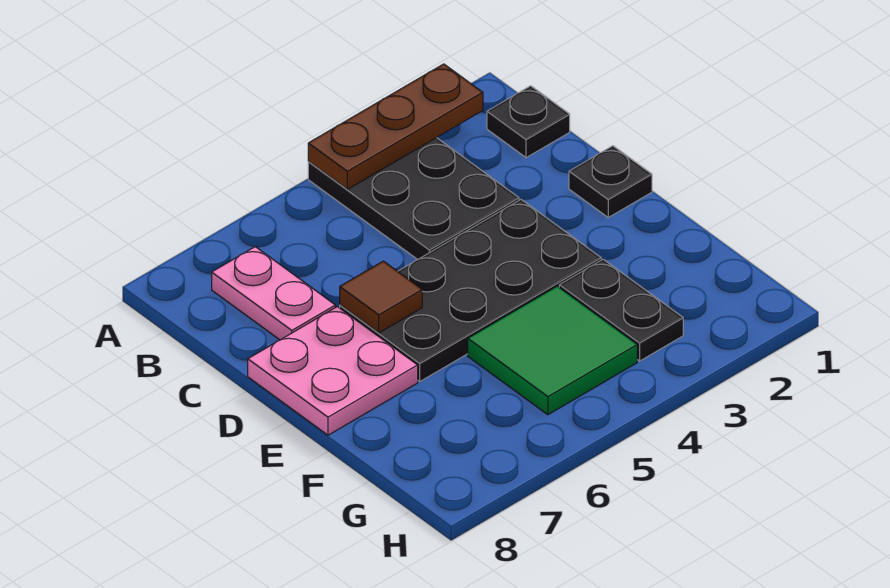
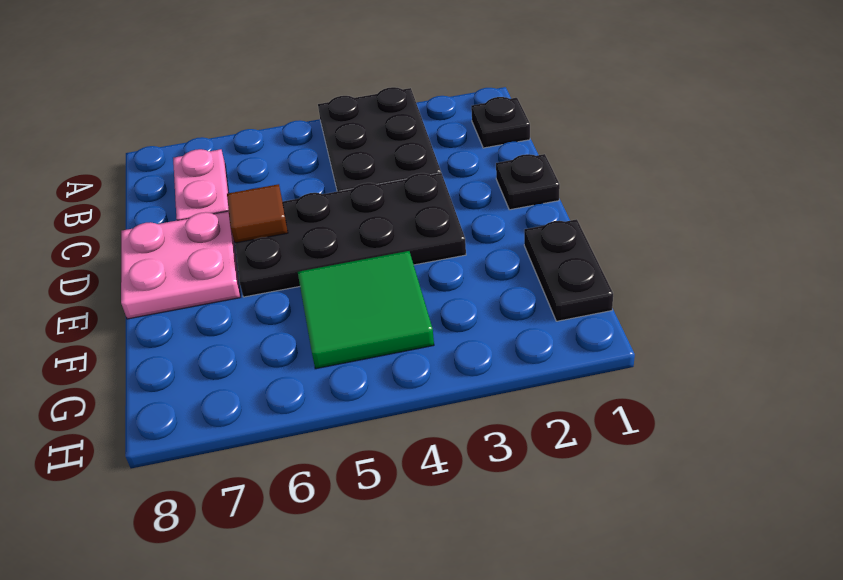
brown 1x3 plate [308,64,483,189] -> none
black 1x2 plate [559,259,683,361] -> black 1x2 plate moved to [524,219,613,321]

